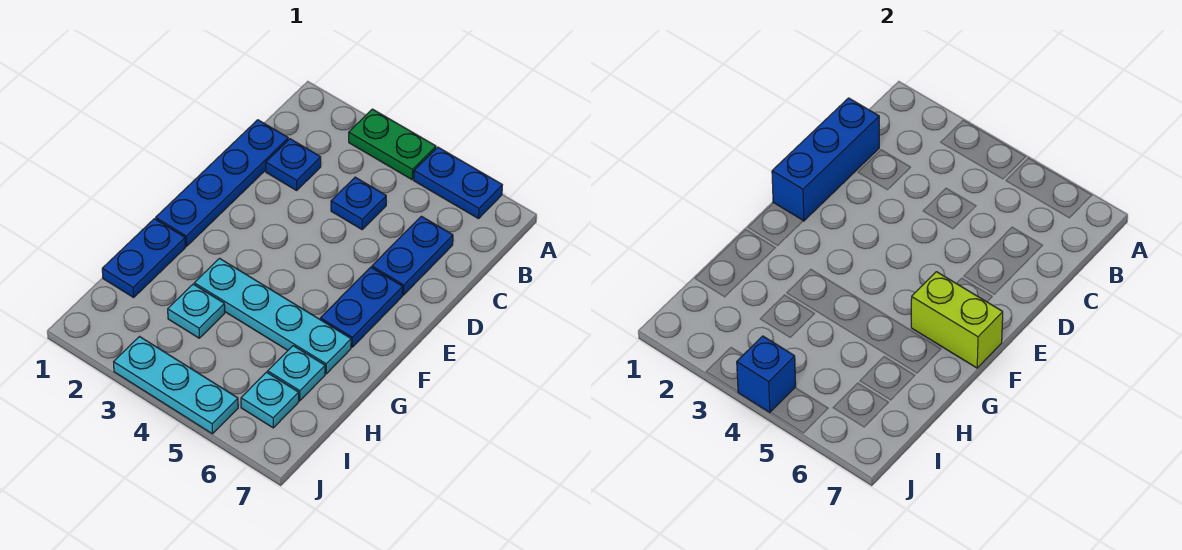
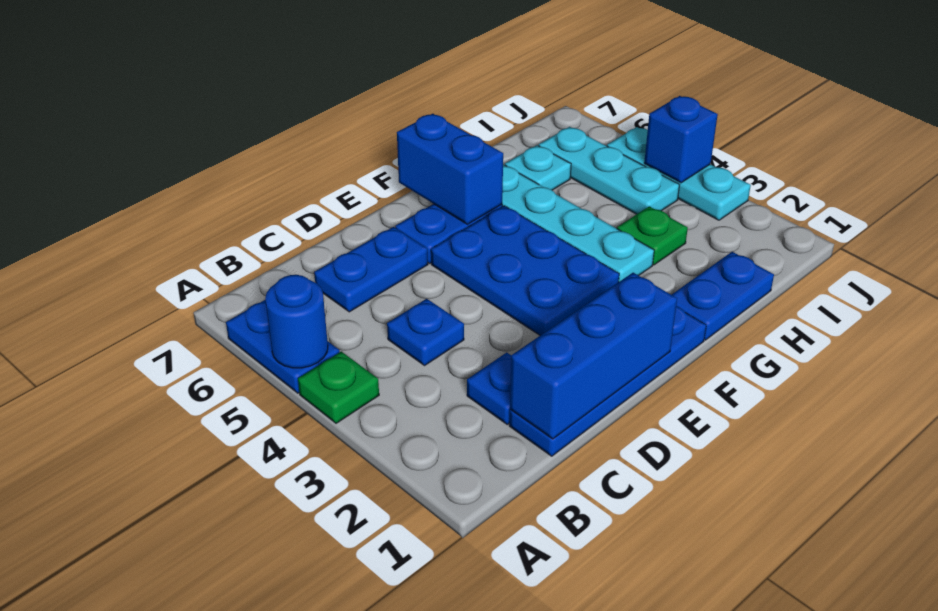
green 1x2 plate [349,109,436,180] -> green 1x1 plate [298,351,379,423]
none -> blue 1x1 round brick [265,275,328,368]
none -> blue 2x3 plate [431,206,619,335]
lime 1x2 brick [911,272,1003,368] -> blue 1x2 brick [397,114,503,224]
cyan 1x1 plate [168,284,225,338] -> green 1x1 plate [617,206,688,265]
cyan 1x1 plate [241,372,299,428] -> cyan 1x3 plate [539,127,679,214]

